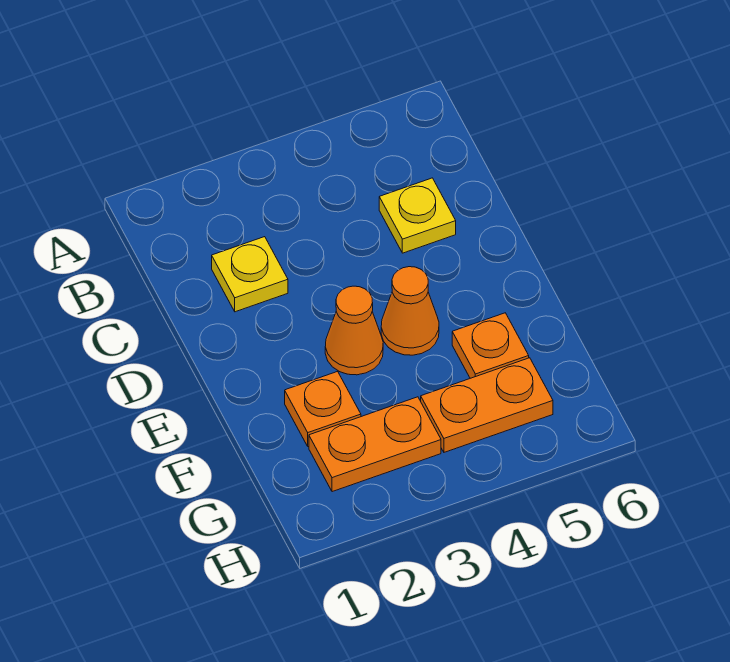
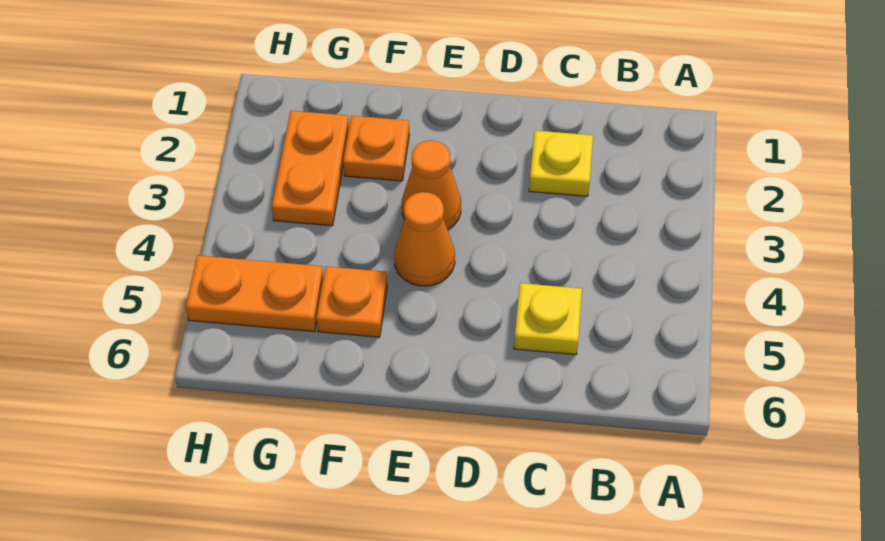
orange 1x2 plate [421,358,553,452] -> orange 1x2 plate turned to [186,255,323,332]

